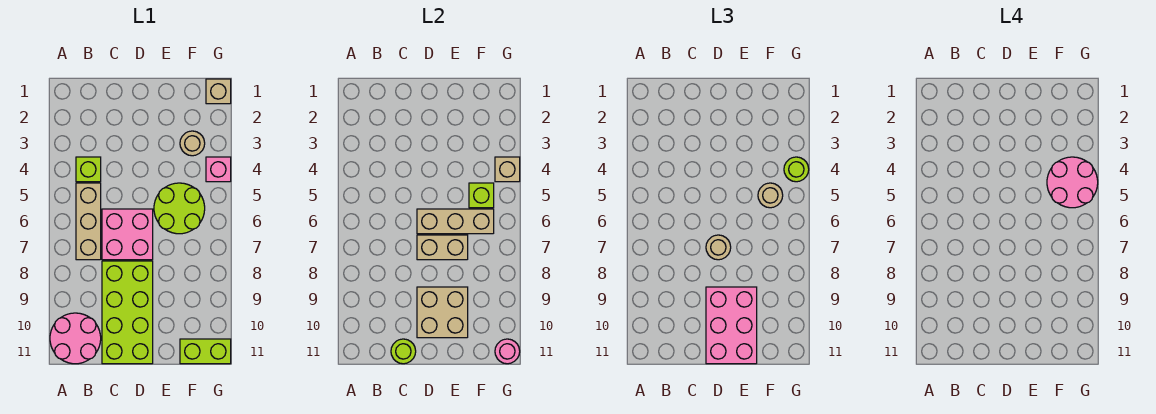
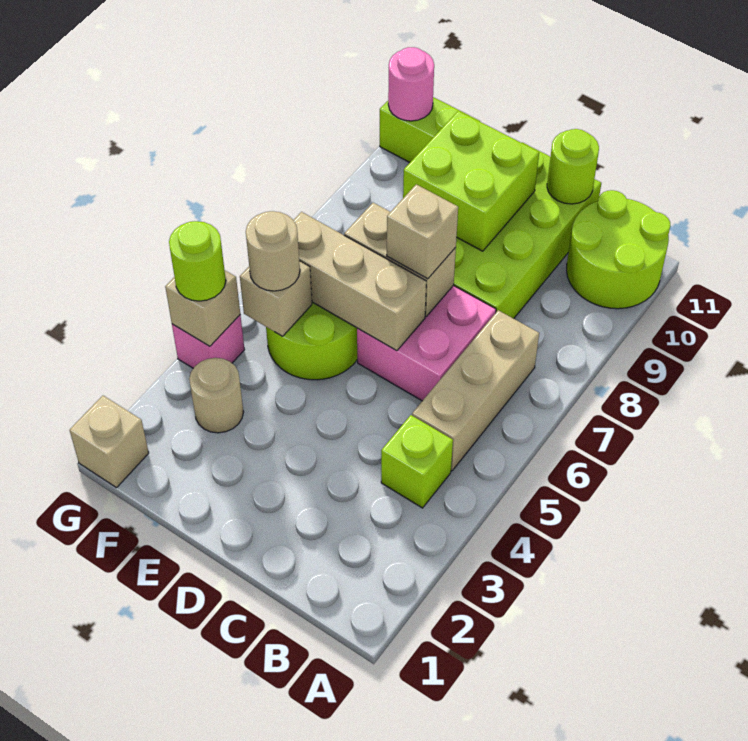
pink 2x2 round brick [50,313,101,364] -> lime 2x2 round brick [567,190,670,309]
tan 1x1 round brick [706,235,731,260] -> tan 1x1 brick [387,184,458,279]
tan 2x2 brick [417,287,468,338] -> lime 2x2 brick [403,111,539,251]
pink 2x3 brick [706,287,757,364] -> none
pink 2x2 round brick [1047,157,1098,208] -> none
lime 1x1 brick [469,183,494,208] -> tan 1x1 brick [240,261,312,336]

